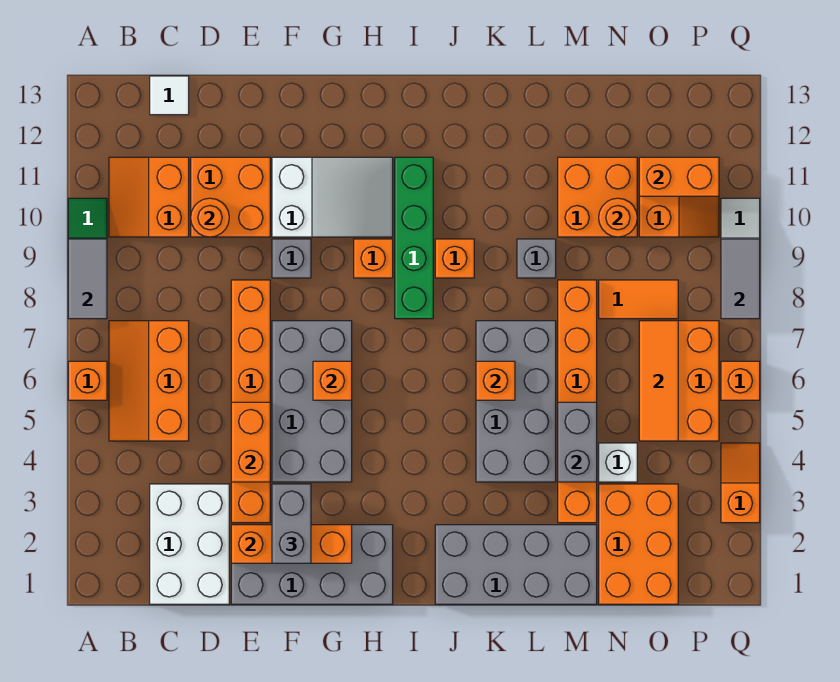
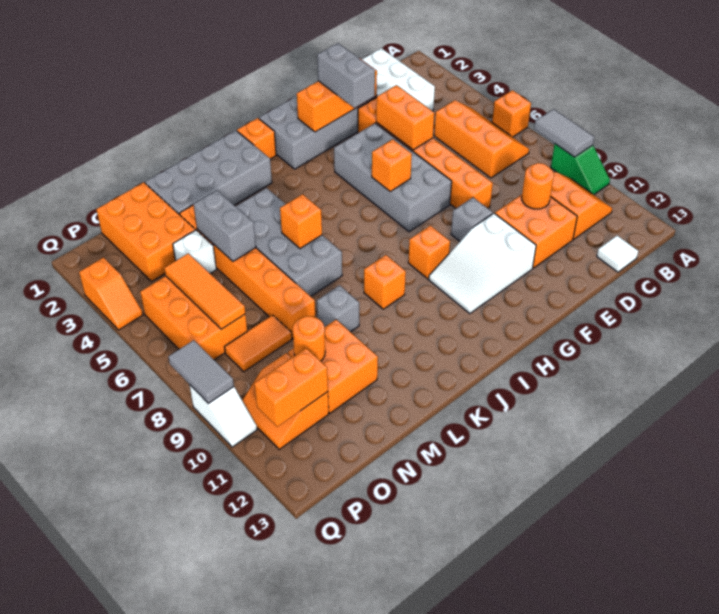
green 1x4 brick [395,157,433,319] -> none
orange 1x1 brick [721,361,760,400] -> orange 1x1 brick moved to [237,118,276,159]

